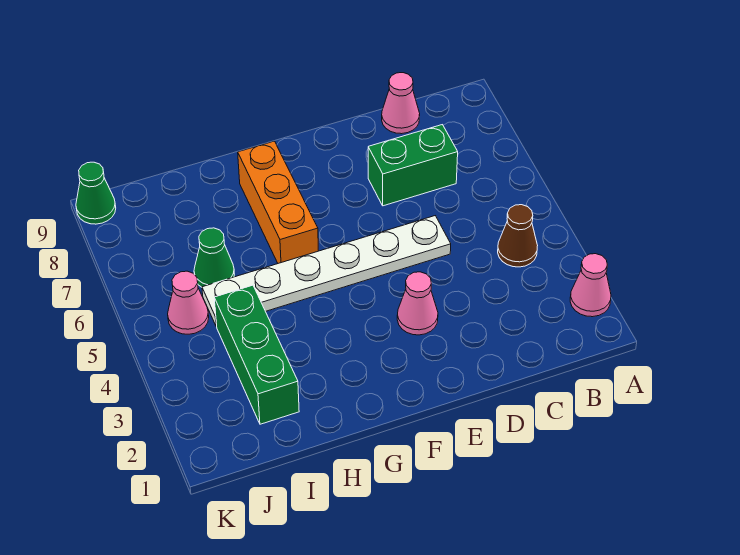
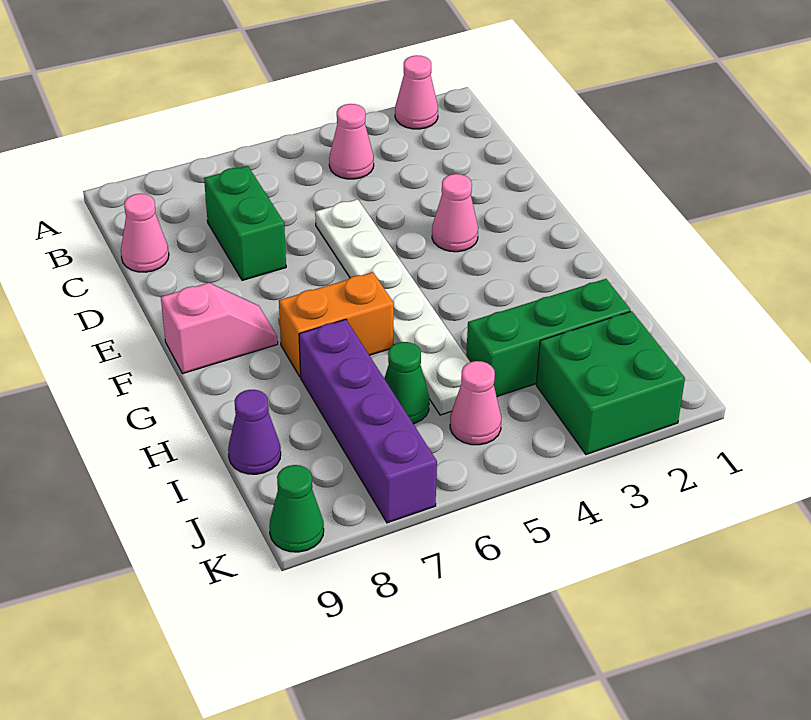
brown 1x1 cone [498,205,538,267] -> pink 1x1 cone [329,104,374,179]
none -> pink 1x2 slope [161,283,278,374]
orange 1x3 brick [238,141,318,263] -> orange 1x2 brick [279,272,394,377]
none -> purple 1x4 brick [299,319,437,523]
none -> purple 1x1 cone [228,390,281,474]
none -> green 2x2 brick [536,311,685,454]

